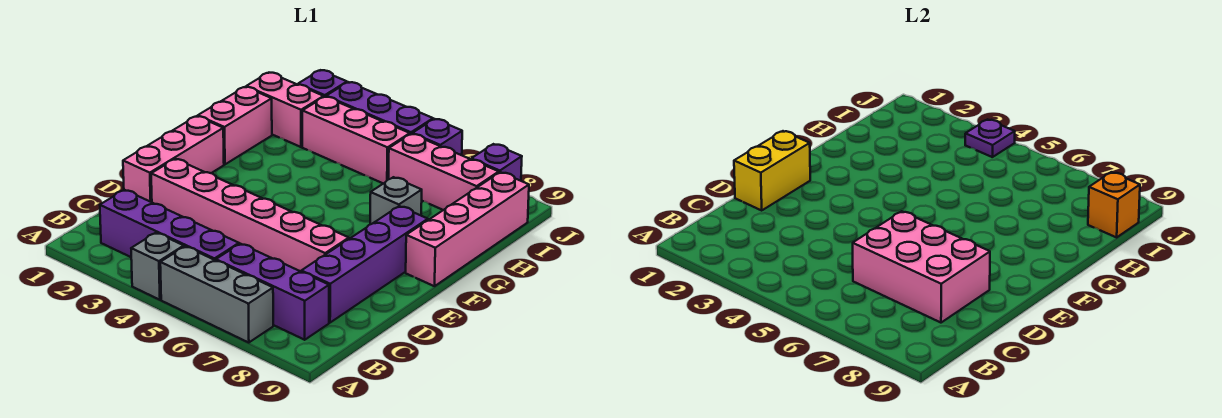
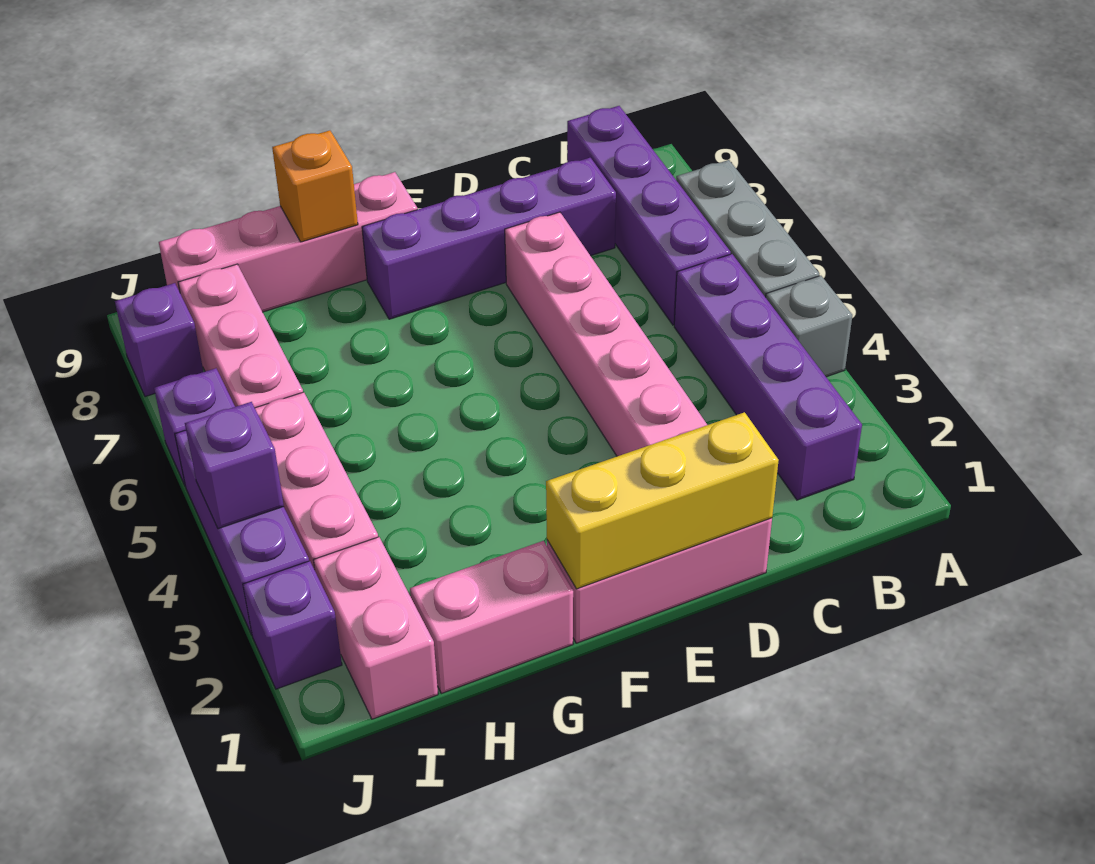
purple 1x3 brick [216,244,329,340] -> purple 1x4 brick [567,106,731,325]
pink 2x3 brick [853,211,990,323] -> none
yellow 1x2 brick [734,131,810,210] -> yellow 1x3 brick [546,412,779,589]
grey 1x1 brick [370,177,422,224] -> none
orange 1x1 brick [1088,172,1140,237] -> orange 1x1 brick moved to [272,130,358,242]
purple 1x1 plate [965,119,1015,157] -> purple 1x1 brick [185,402,284,529]

